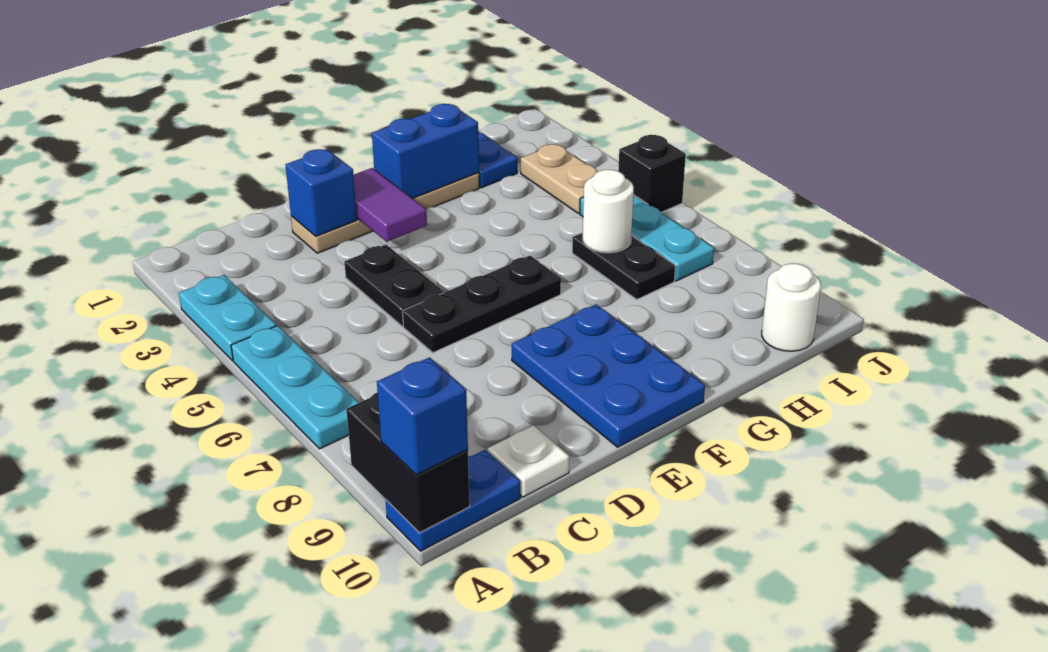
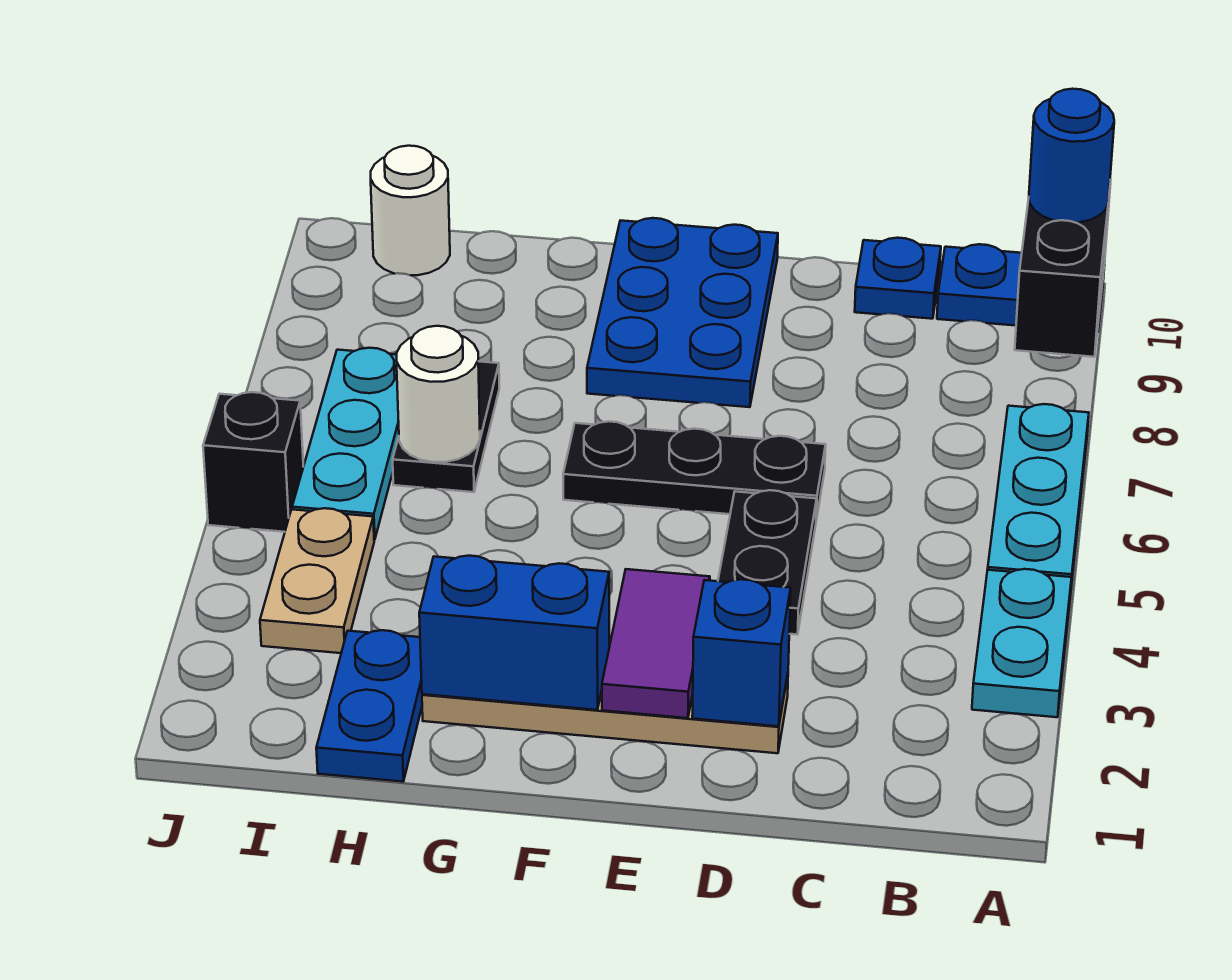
blue 1x1 brick [377,358,468,475] -> blue 1x1 round brick [1029,89,1114,223]
white 1x1 plate [488,425,569,497] -> blue 1x1 plate [855,238,941,319]

